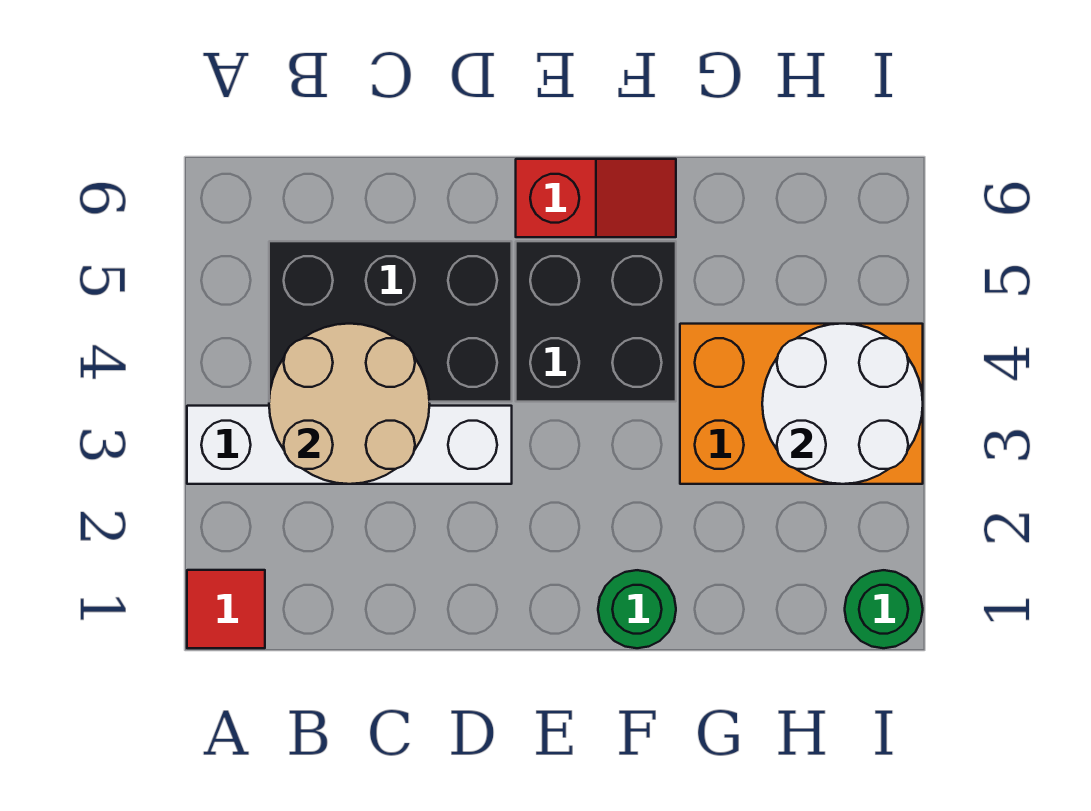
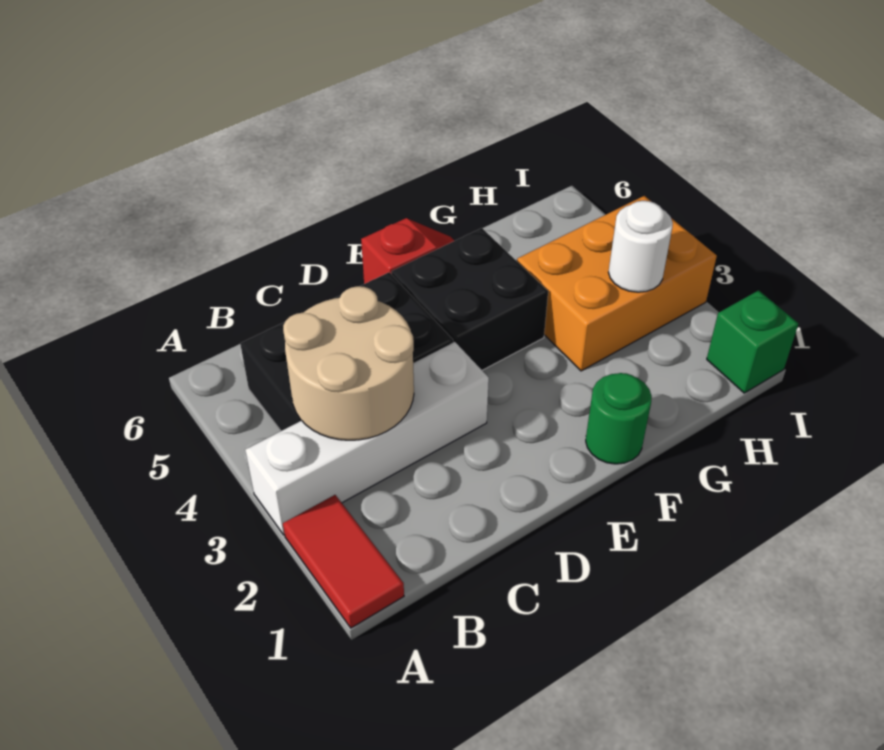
red 1x1 tile [187,570,265,648] -> red 1x2 tile [283,495,404,628]
white 2x2 round brick [762,324,923,484] -> white 1x1 round brick [608,201,673,292]
green 1x1 round brick [845,570,923,648] -> green 1x1 brick [707,290,798,393]

